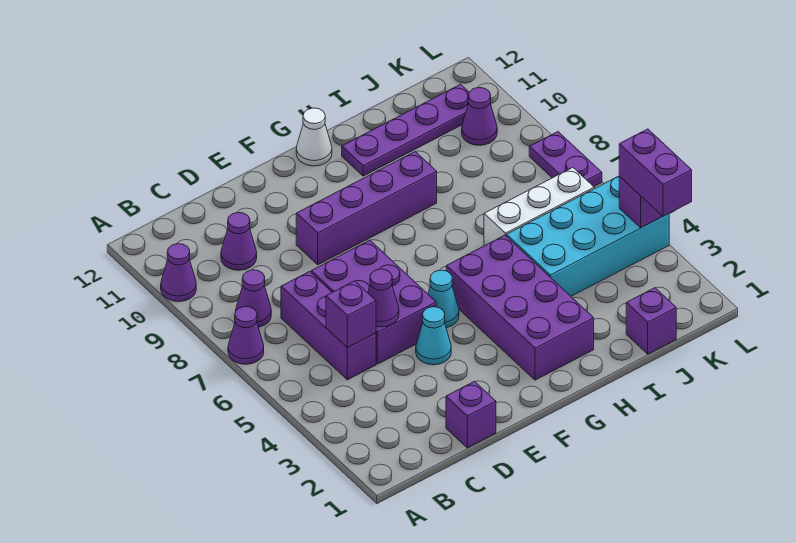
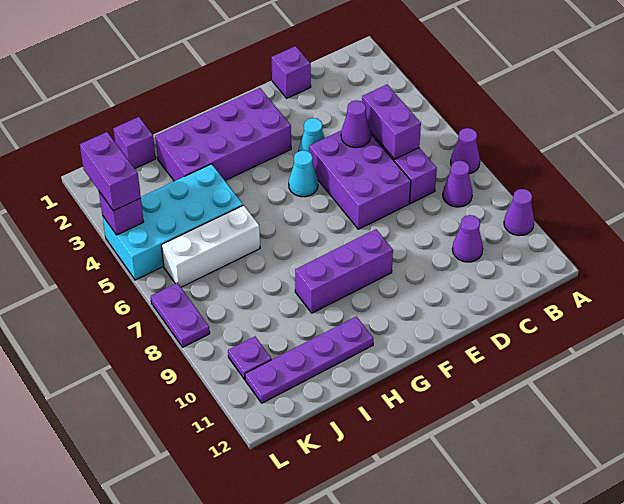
purple 1x1 brick [326,281,376,348] -> purple 1x2 brick [362,85,421,159]
purple 1x4 brick [296,152,437,265] -> purple 1x3 brick [295,229,393,313]
purple 2x4 brick [446,235,594,380] -> purple 2x4 brick turned to [155,88,291,181]
white 1x1 cone [296,108,332,166] -> none
purple 1x1 cone [462,88,497,145] -> purple 1x1 plate [228,337,271,379]

